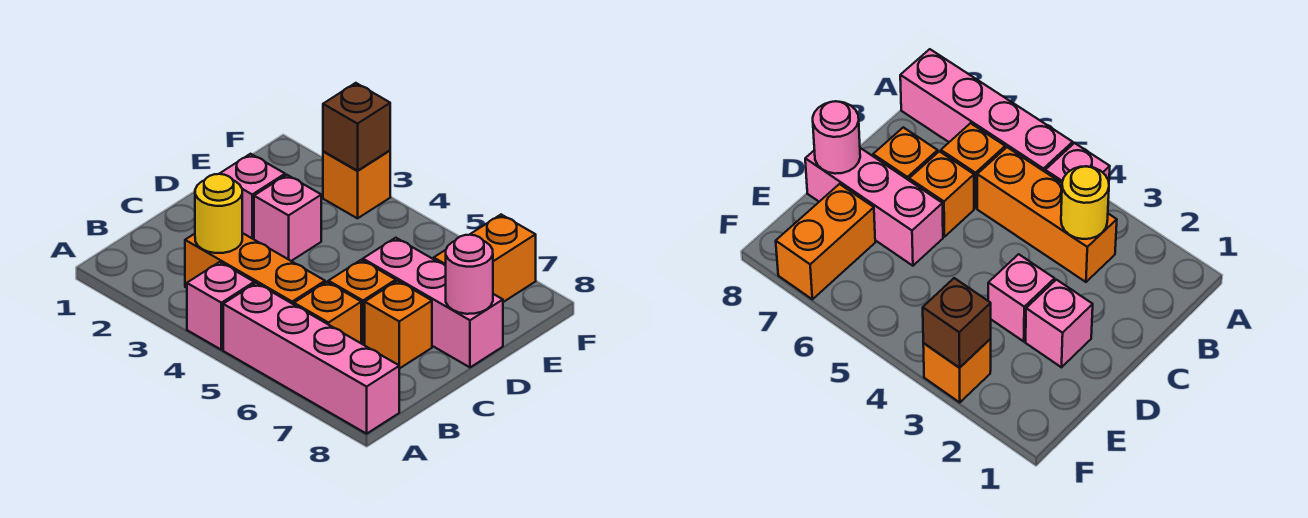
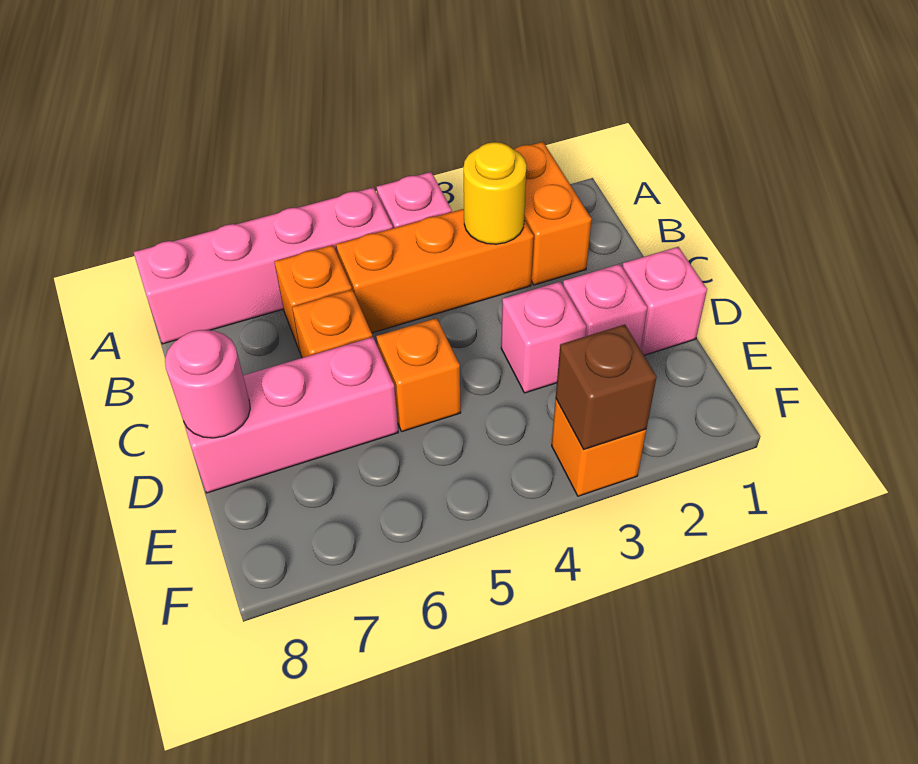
orange 1x1 brick [365,281,432,369] -> orange 1x1 brick moved to [376,318,461,431]
none -> pink 1x1 brick [622,247,707,355]
orange 1x2 brick [434,215,536,302] -> orange 1x2 brick moved to [514,142,592,285]

